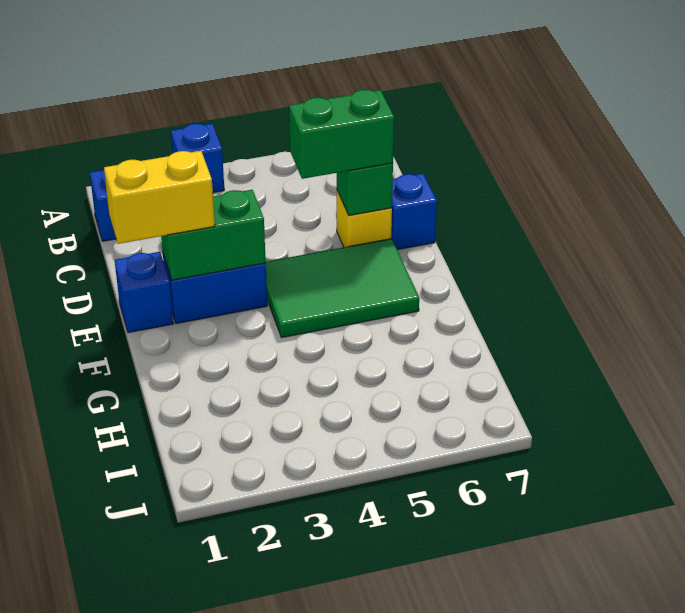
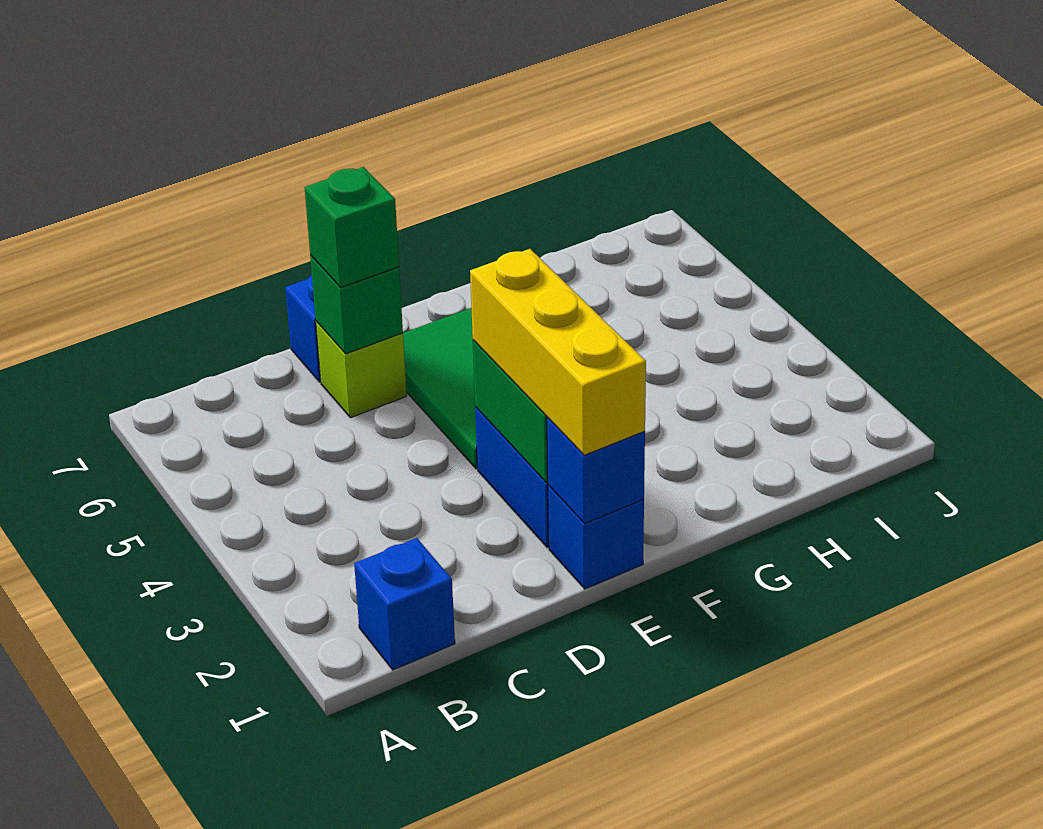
blue 1x1 brick [171,124,224,193] -> blue 1x1 brick moved to [547,417,645,524]
green 1x2 brick [289,90,394,179] -> green 1x1 brick [305,167,399,287]
yellow 1x1 brick [337,191,392,247] -> lime 1x1 brick [316,321,407,418]
yellow 1x2 brick [104,151,215,244] -> yellow 1x3 brick [470,249,646,455]

